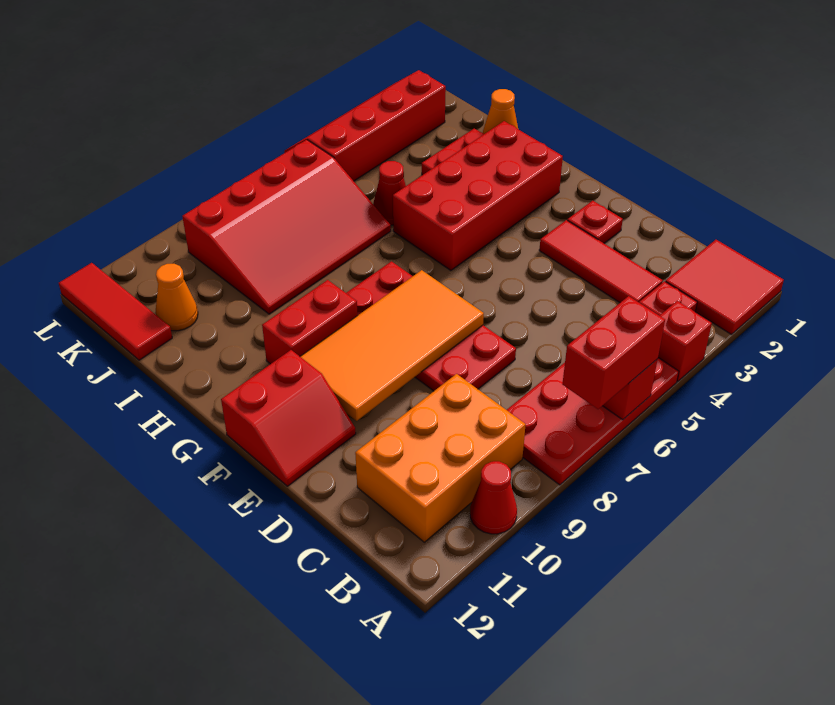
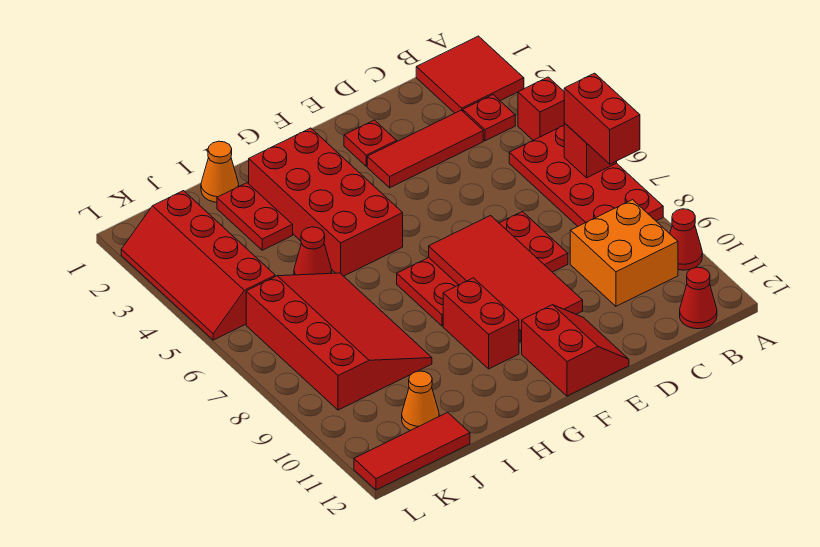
orange 2x3 brick [355,374,526,542] -> orange 2x2 brick [570,200,678,306]
none -> red 1x1 cone [680,267,717,329]
orange 2x4 tile [300,270,484,421] -> red 2x4 tile [429,216,583,342]

